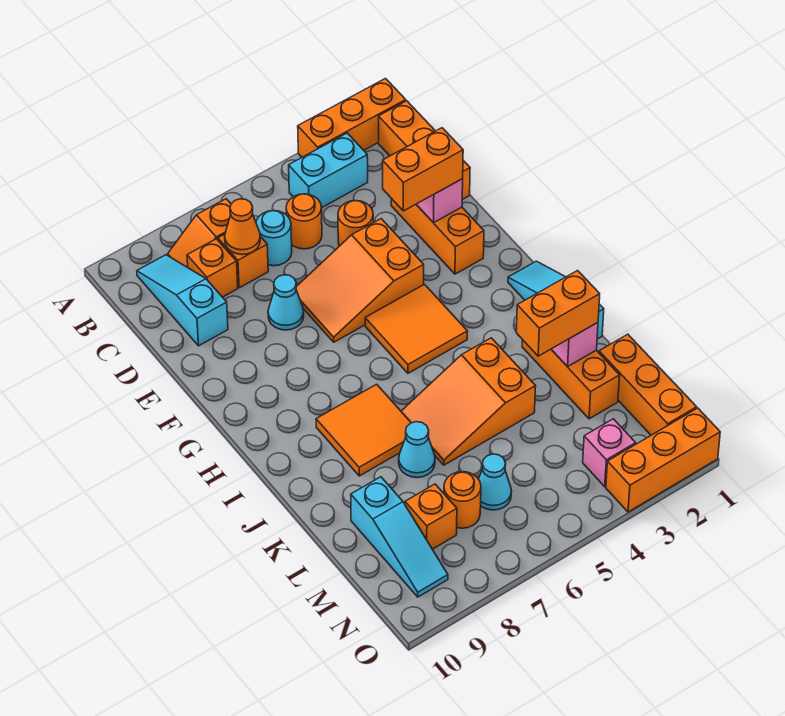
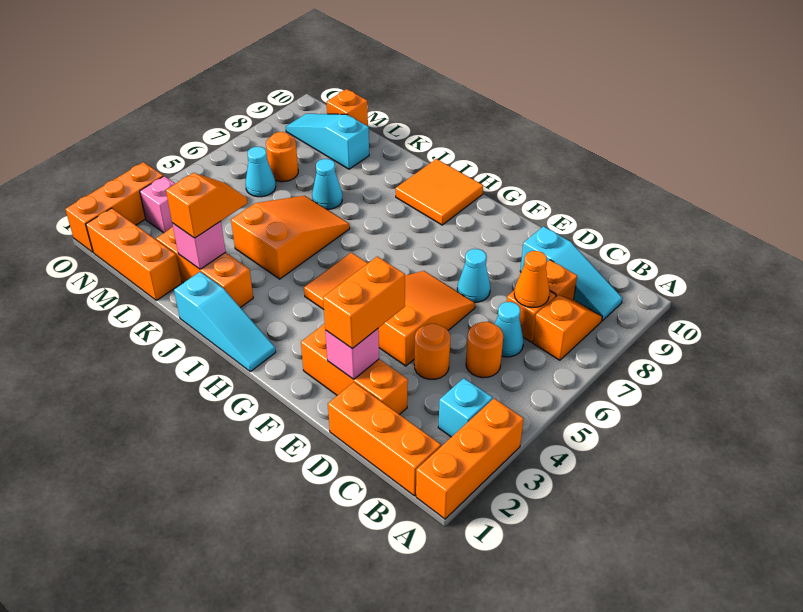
cyan 1x2 brick [289,133,368,208] -> cyan 1x1 brick [438,378,492,437]
cyan 1x1 round brick [256,211,292,266] -> cyan 1x1 cone [495,302,524,357]
orange 2x2 tile [316,384,411,476] -> orange 2x2 tile moved to [396,159,483,225]
orange 1x2 brick [516,271,600,356] -> orange 1x2 slope [166,173,247,238]
orange 1x1 brick [405,484,457,549] -> orange 1x1 brick moved to [327,89,368,126]

